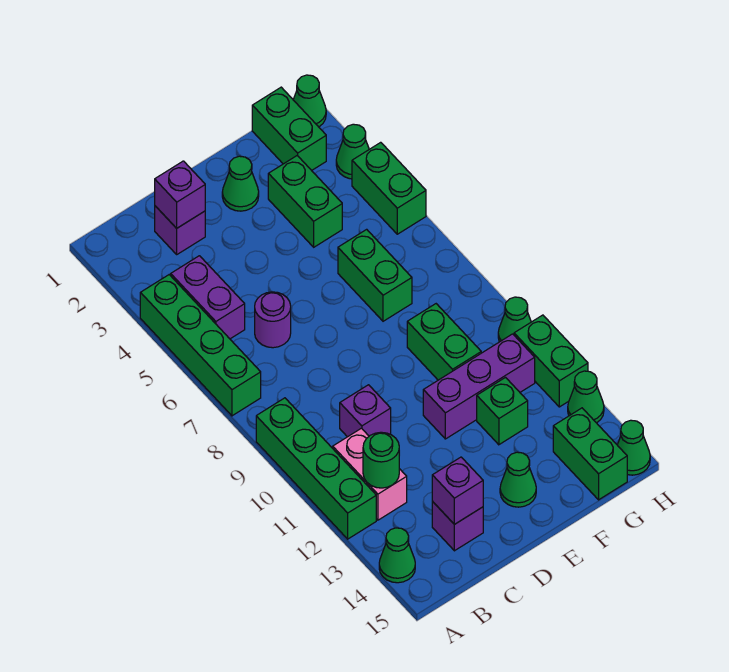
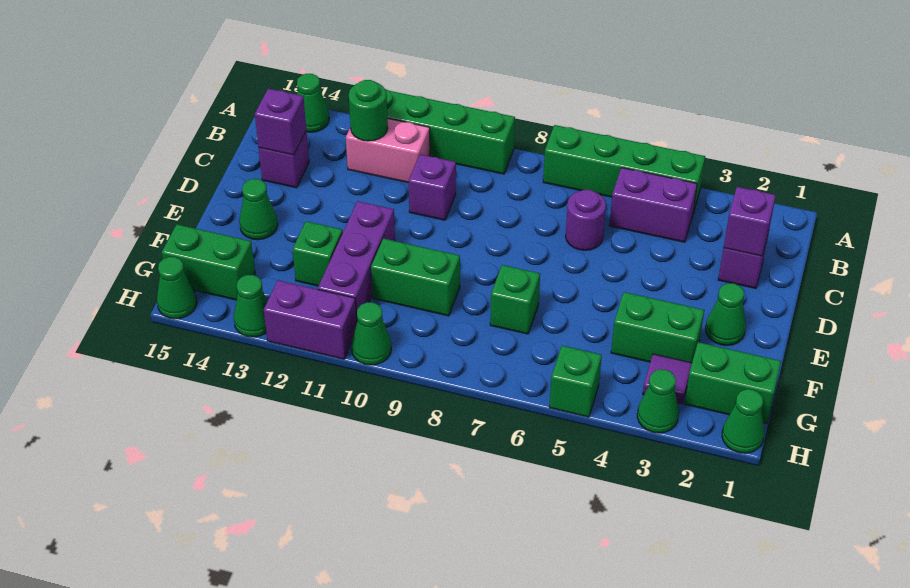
green 1x2 brick [338,229,412,321] -> green 1x1 brick [490,265,540,334]
none -> purple 1x1 tile [643,354,692,404]
green 1x2 brick [352,142,426,234] -> green 1x1 brick [549,346,602,417]
green 1x2 brick [514,315,588,407] -> purple 1x2 brick [264,280,357,359]

